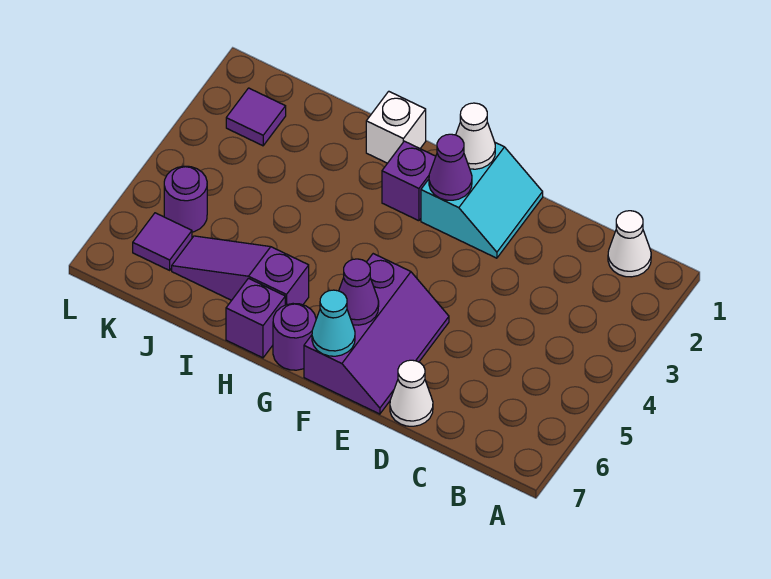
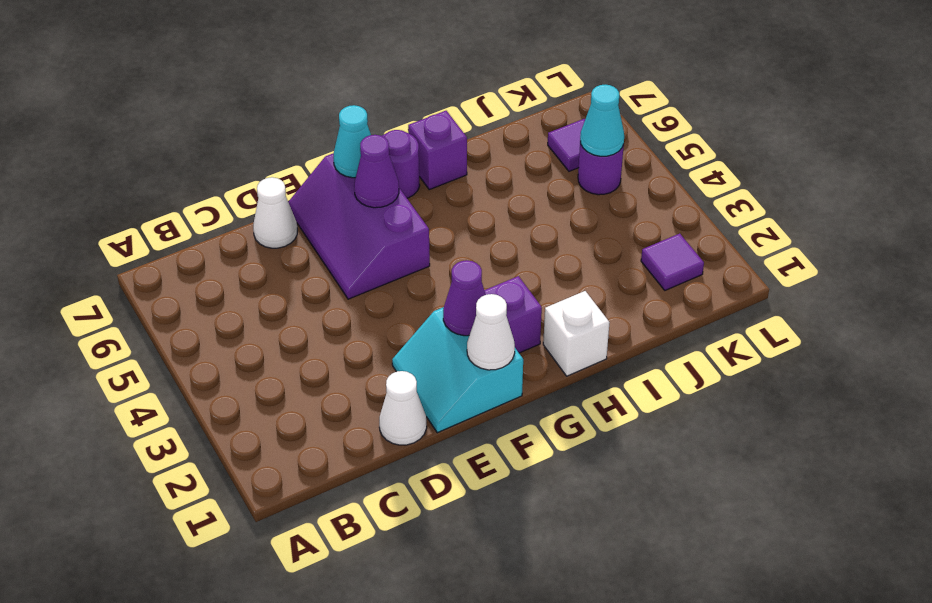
white 1x1 cone [608,211,651,277] -> white 1x1 cone moved to [379,371,427,445]
purple 1x3 slope [172,236,309,305] -> none
none -> cyan 1x1 cone [580,85,624,156]

